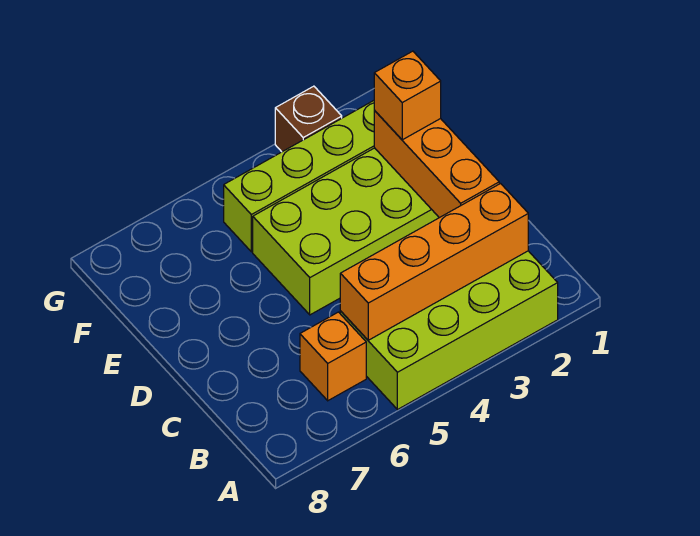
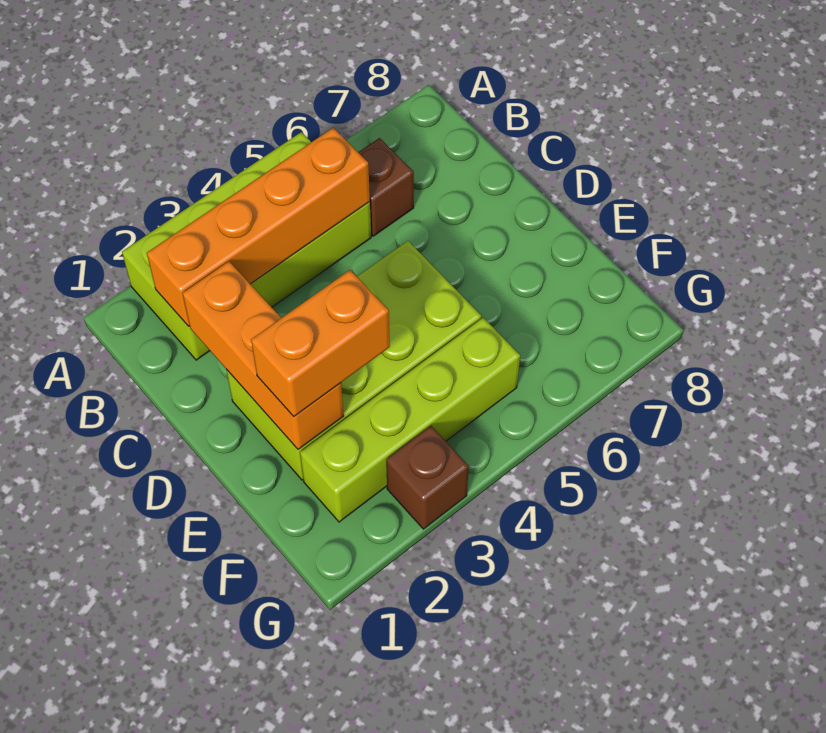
orange 1x1 brick [300,312,366,401] -> brown 1x1 brick [358,138,414,236]
orange 1x1 brick [374,51,441,140] -> orange 1x2 brick [251,270,390,416]

